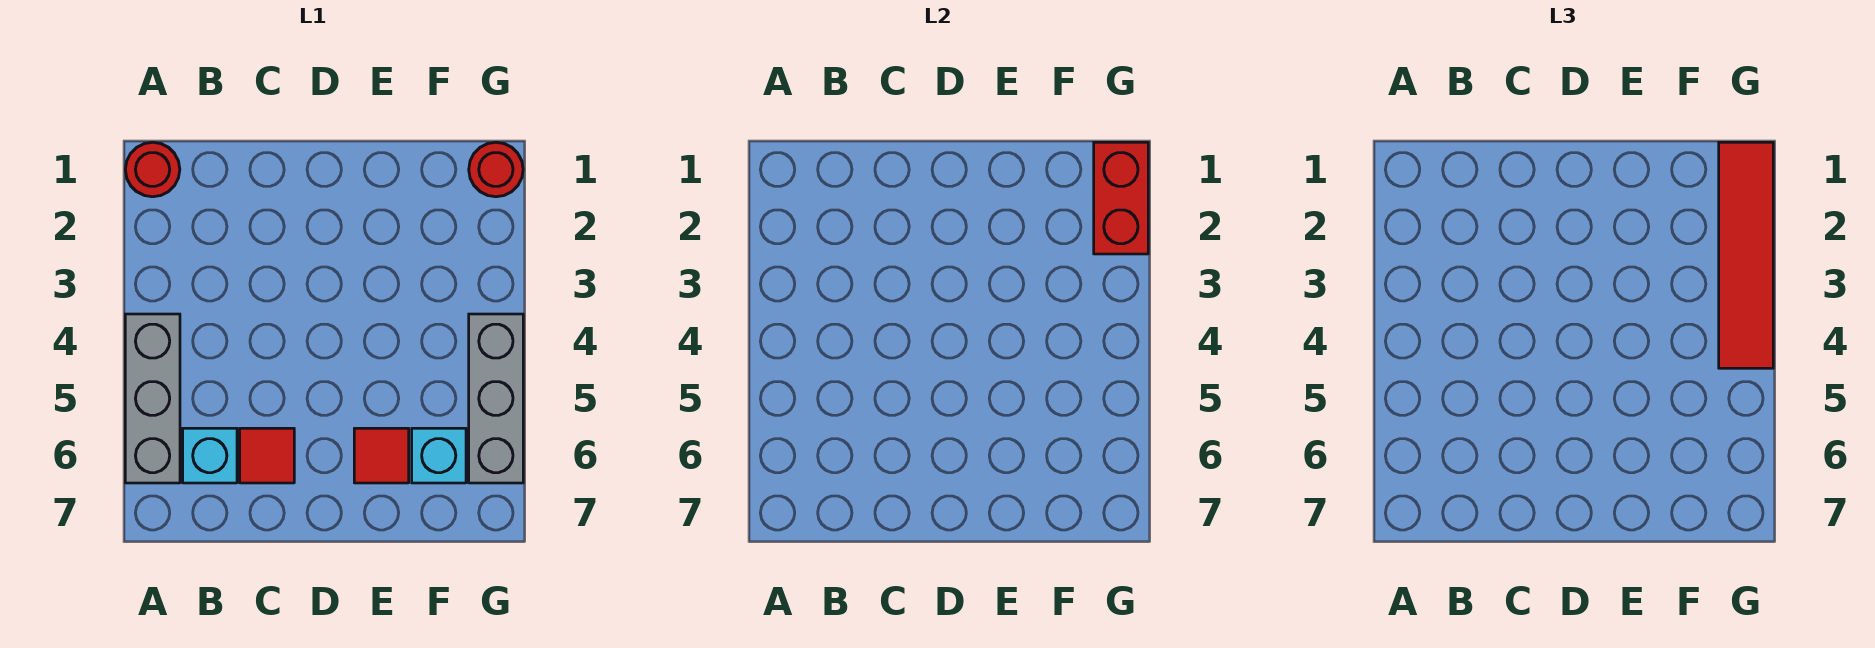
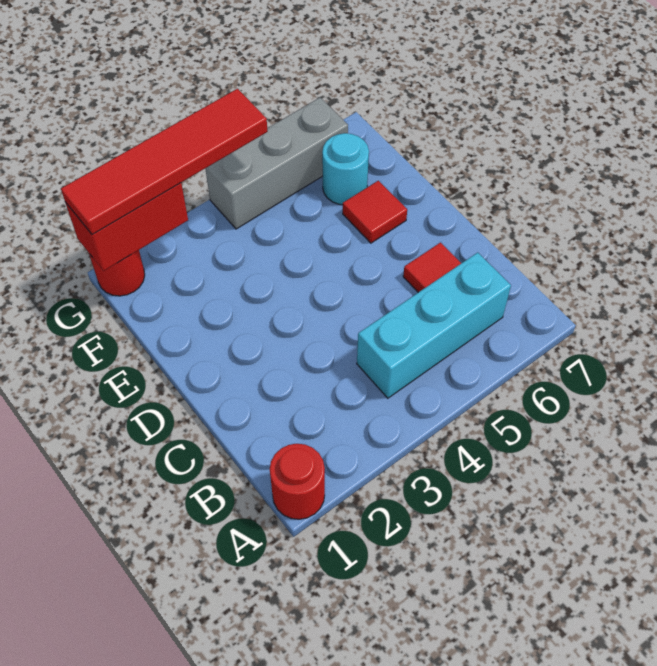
grey 1x3 brick [125,314,180,483] -> none
cyan 1x1 brick [183,428,237,483] -> cyan 1x3 brick [357,253,511,398]
cyan 1x1 brick [412,428,466,483] -> cyan 1x1 round brick [322,133,369,205]

